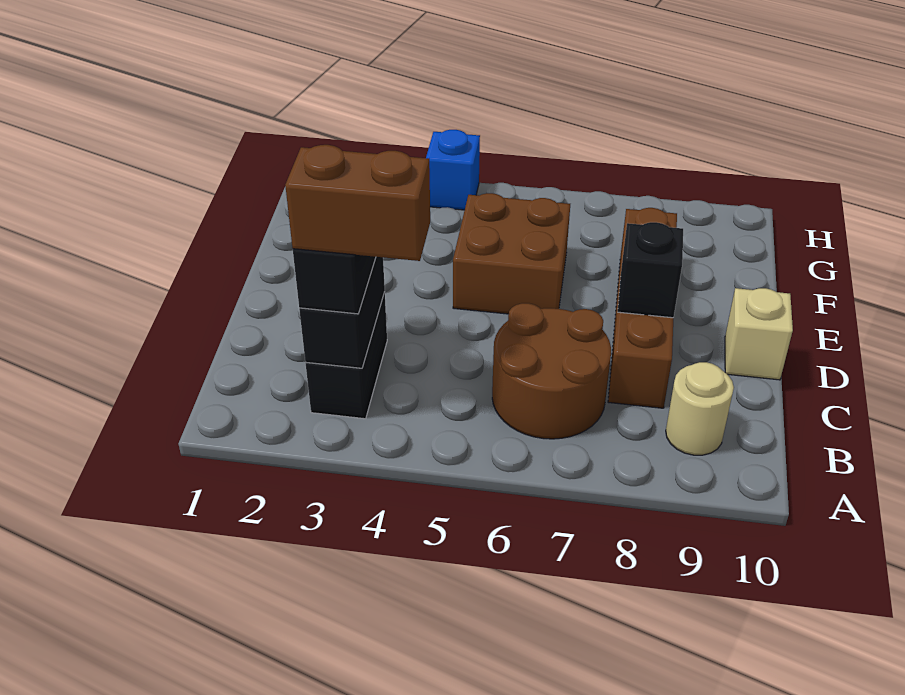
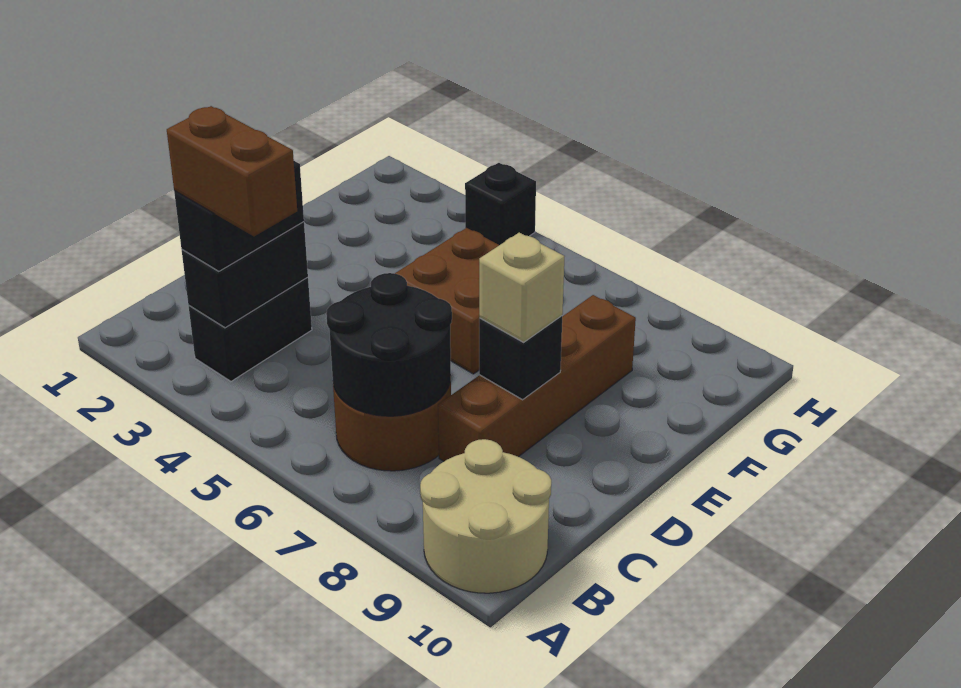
none -> black 2x2 round brick [326,273,452,416]
tan 1x1 round brick [666,362,734,455] -> tan 2x2 round brick [420,439,551,593]
tan 1x1 brick [725,288,793,380] -> tan 1x1 brick moved to [479,233,565,342]
blue 1x1 brick [426,130,480,210] -> black 1x1 brick [465,163,536,245]

